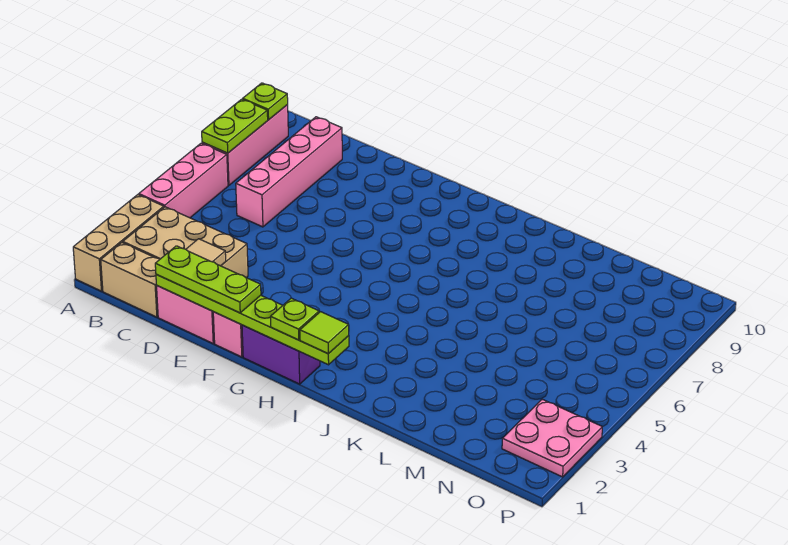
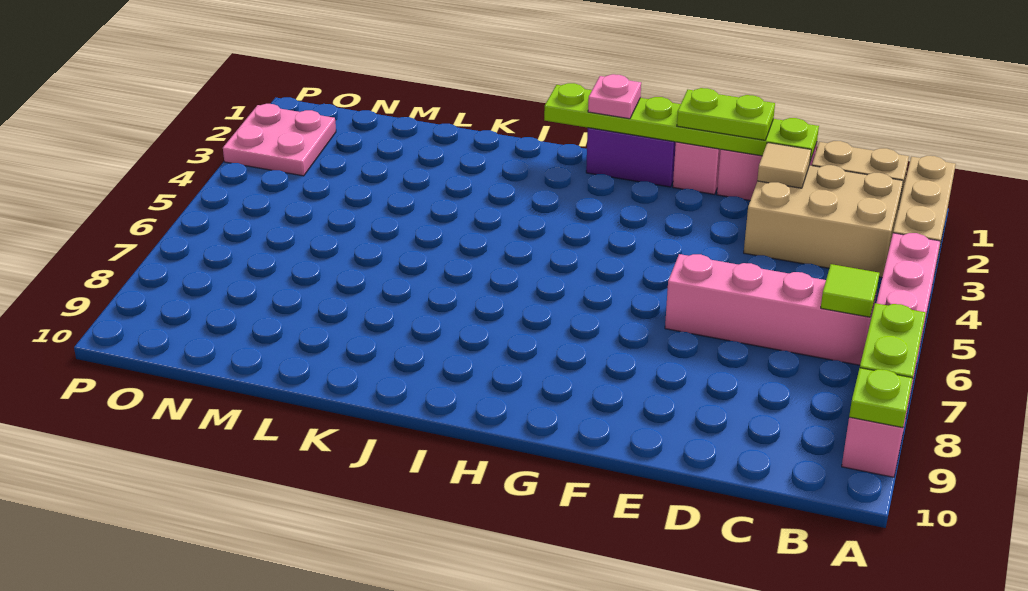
pink 1x4 brick [236,117,342,227] -> pink 1x4 brick turned to [665,254,876,365]
lime 1x3 plate [155,246,261,313] -> lime 1x2 plate [677,88,775,140]
lime 1x1 plate [270,298,319,340] -> pink 1x1 plate [588,74,641,119]
lime 1x1 tile [300,312,349,354] -> lime 1x1 tile moved to [821,264,879,317]

